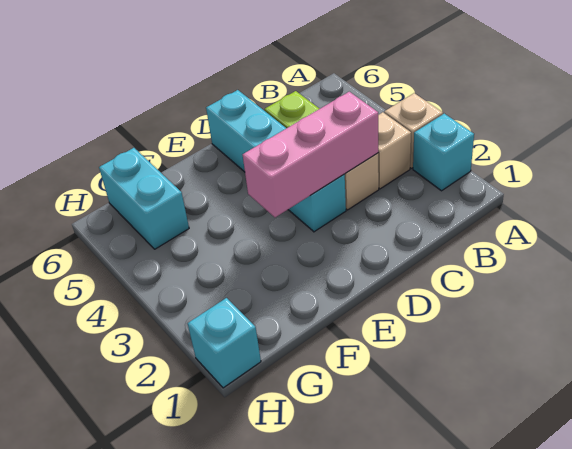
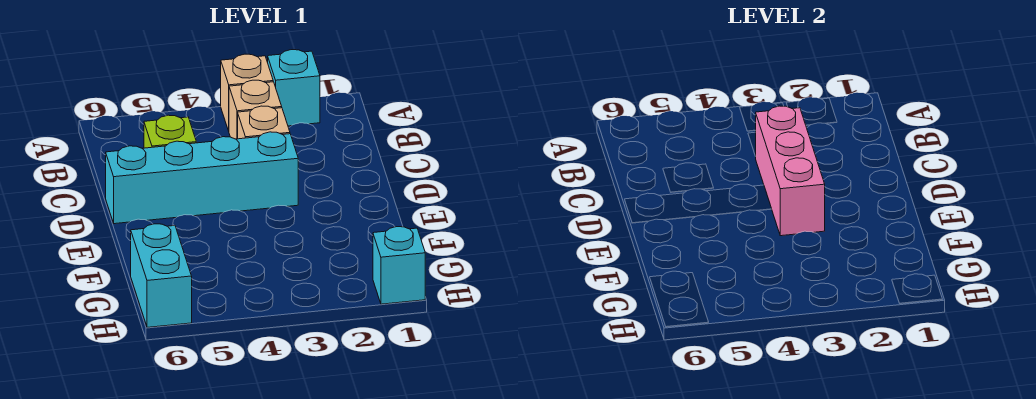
cyan 1x2 brick [99,148,189,249] -> cyan 1x2 brick turned to [131,224,192,327]

